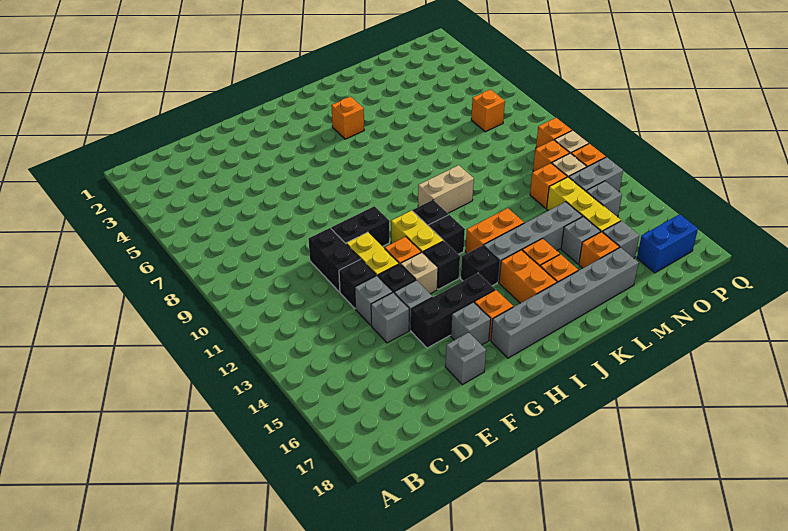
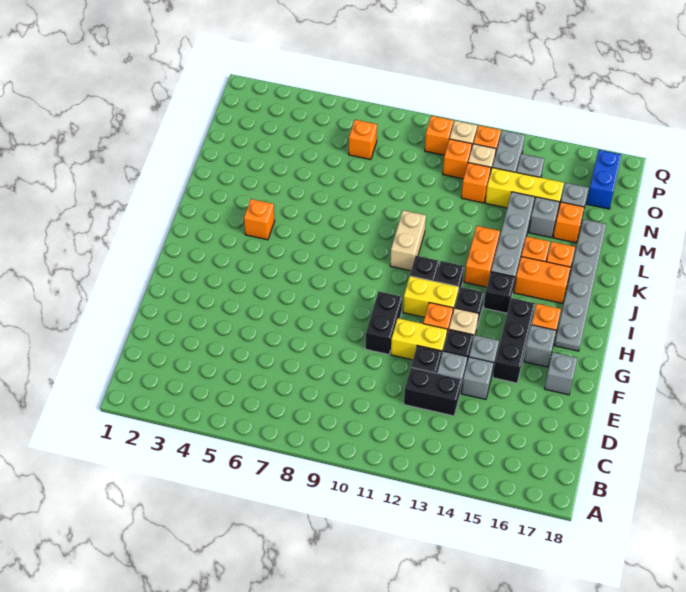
black 1x2 brick [309,228,360,292] -> black 1x2 brick moved to [404,368,462,416]
grey 1x6 brick [491,247,639,358] -> grey 1x6 plate [554,219,606,351]

